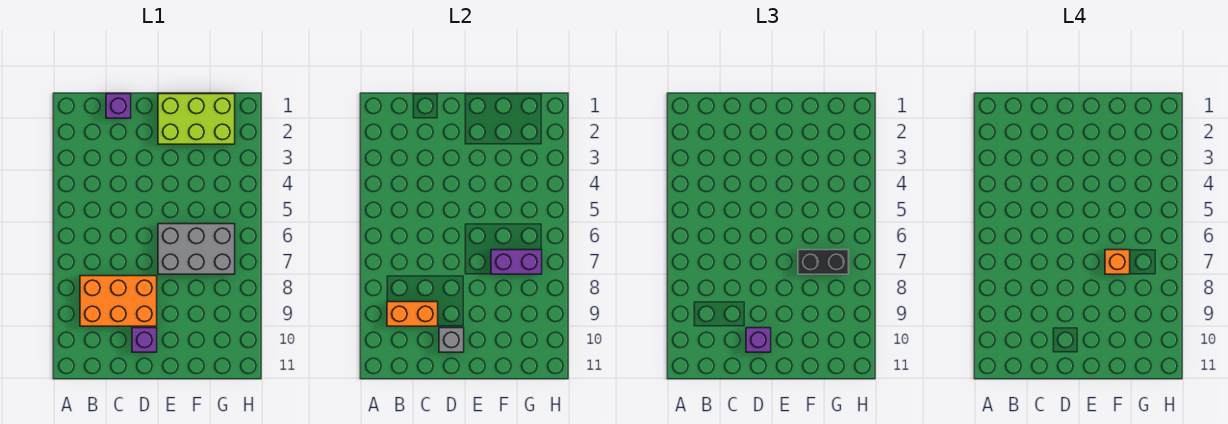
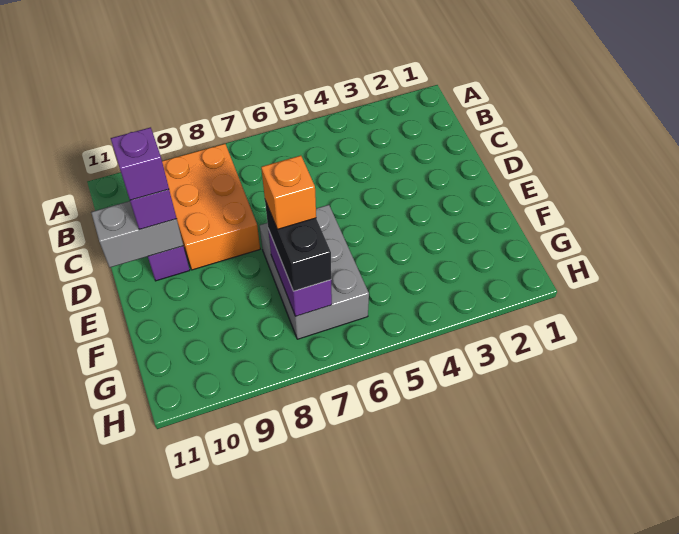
orange 1x2 brick [387,302,438,326] -> none
purple 1x1 brick [106,94,131,118] -> purple 1x1 brick moved to [111,127,169,200]
grey 1x1 brick [439,328,464,352] -> grey 1x2 brick [91,201,183,267]
lime 2x3 brick [158,94,235,144] -> none

